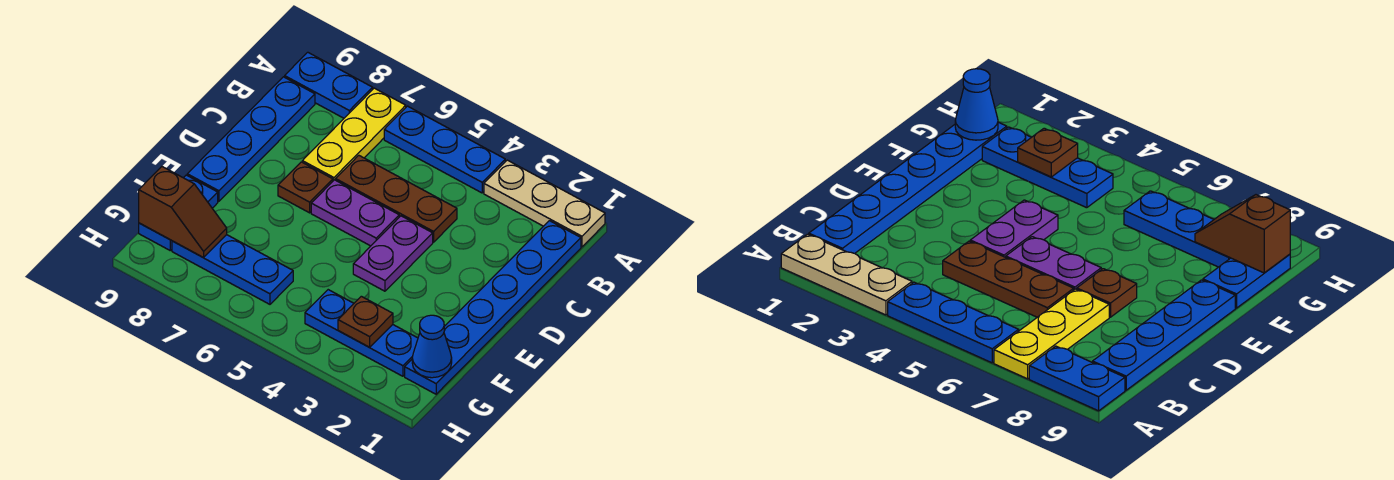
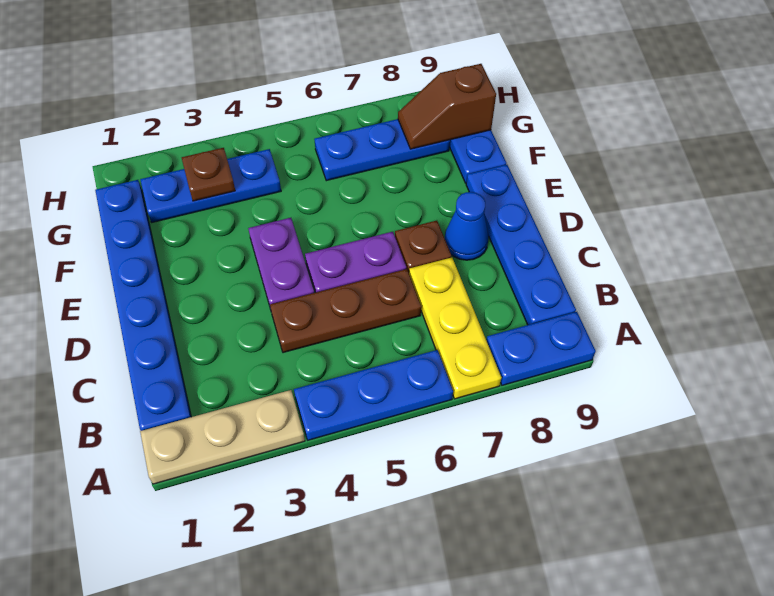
blue 1x1 cone [412,315,452,378] -> blue 1x1 cone moved to [445,192,489,260]

